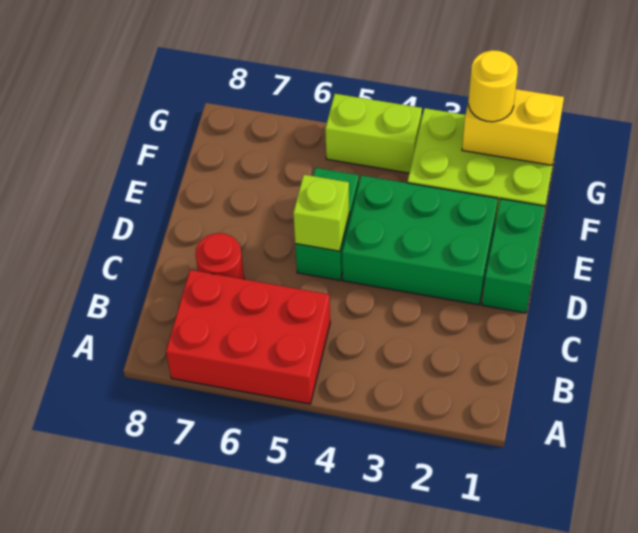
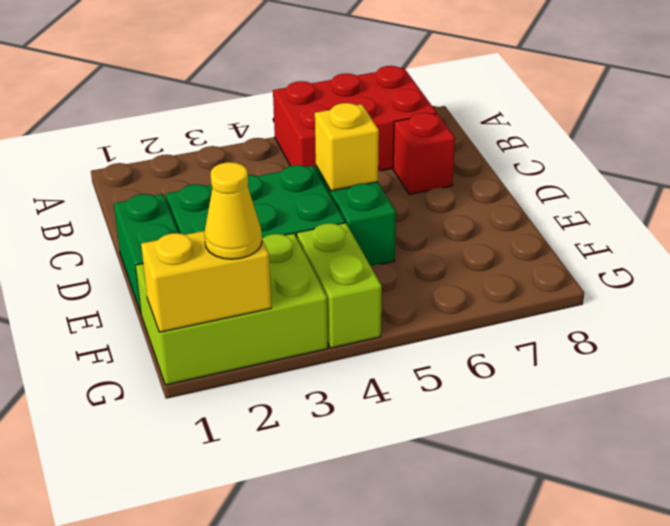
red 1x1 round brick [195,233,244,279] -> red 1x1 brick [393,113,455,194]
lime 1x1 brick [293,175,349,251] -> yellow 1x1 brick [315,103,379,191]
yellow 1x1 round brick [469,50,518,122] -> yellow 1x1 cone [204,162,262,259]
lime 1x2 brick [325,94,422,173] -> lime 1x2 brick turned to [297,223,382,348]

